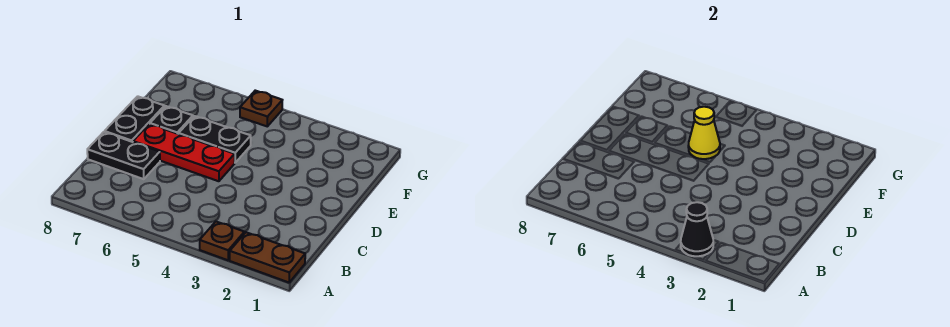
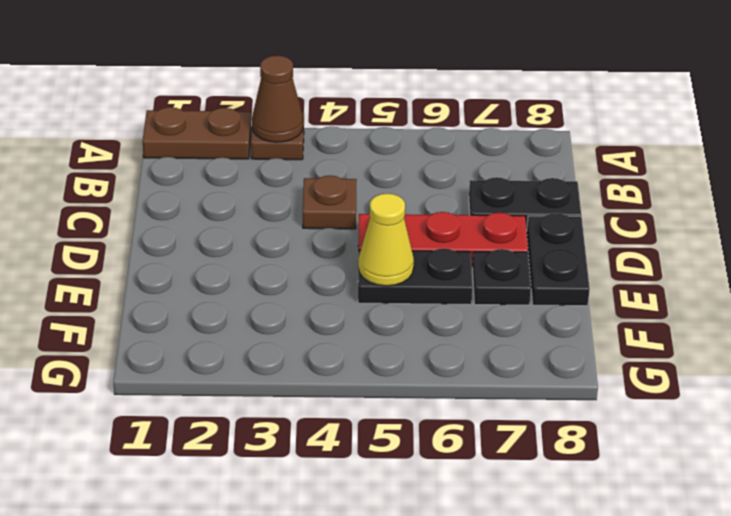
black 1x1 cone [681,202,713,256] -> brown 1x1 cone [252,56,303,142]
brown 1x1 plate [240,91,282,126] -> brown 1x1 plate moved to [303,175,357,229]

